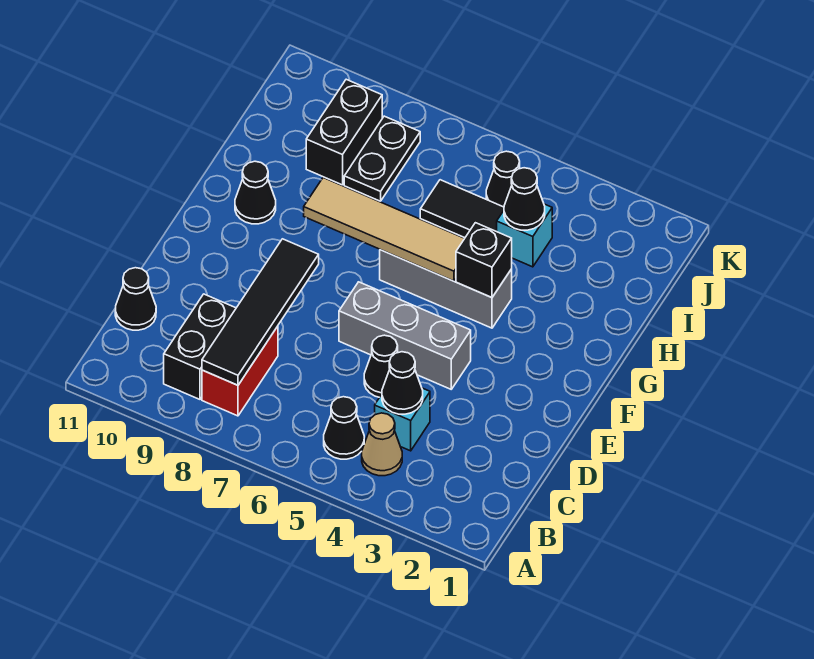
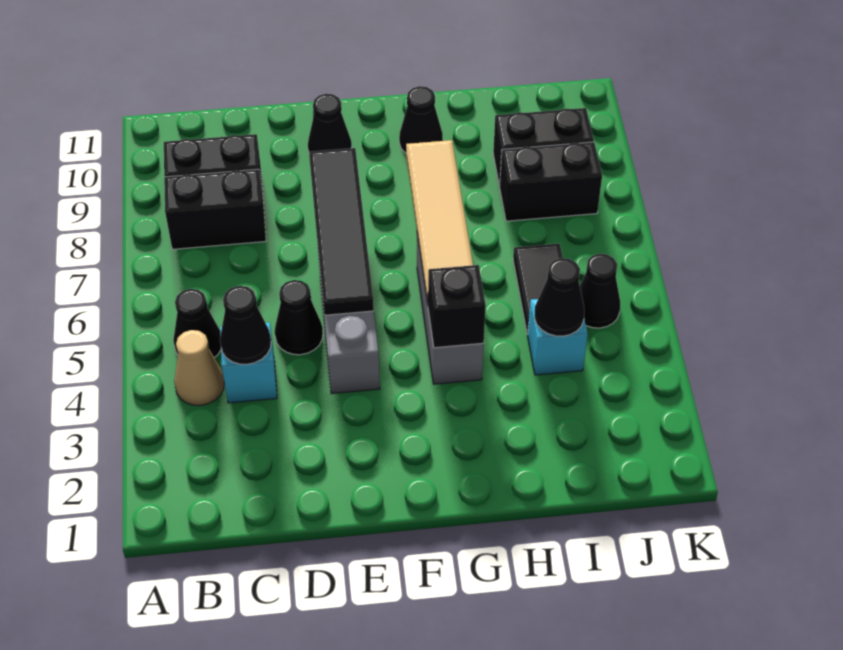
red 1x2 brick [202,326,278,416] -> black 1x2 brick [164,169,266,249]
black 1x4 tile [202,239,319,385] -> black 1x4 tile turned to [309,148,374,315]
black 1x1 cone [115,268,156,330] -> black 1x1 cone moved to [308,94,352,152]
black 1x2 plate [344,116,420,201] -> black 1x2 brick [500,142,602,221]

